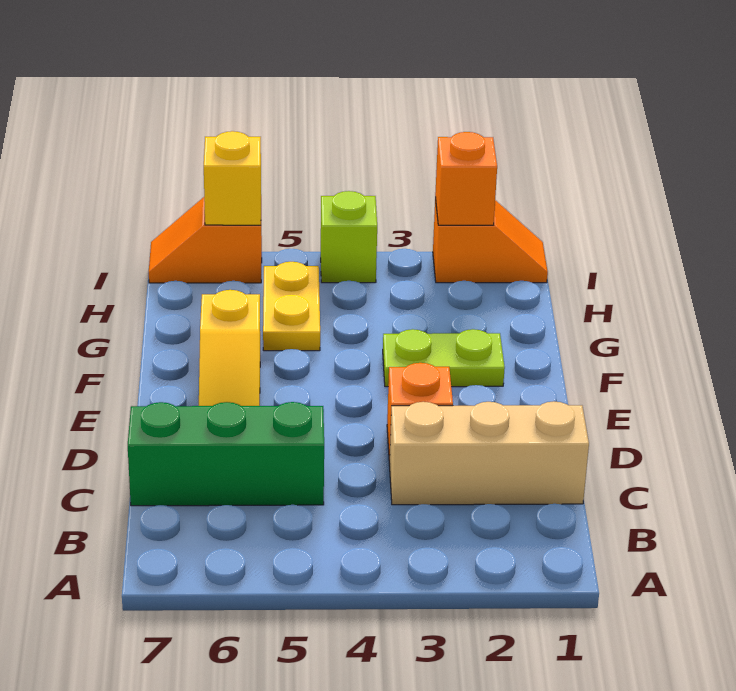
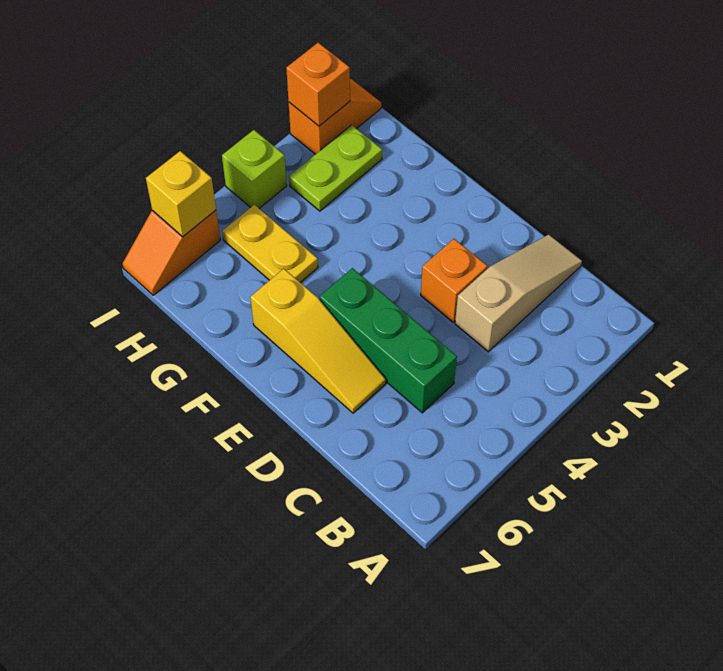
tan 1x3 brick [389,401,589,505] -> tan 1x3 slope [455,235,582,352]
green 1x3 brick [128,402,324,506] -> green 1x3 brick turned to [320,268,457,413]
lime 1x2 plate [383,329,505,387] -> lime 1x2 plate moved to [289,125,382,211]

